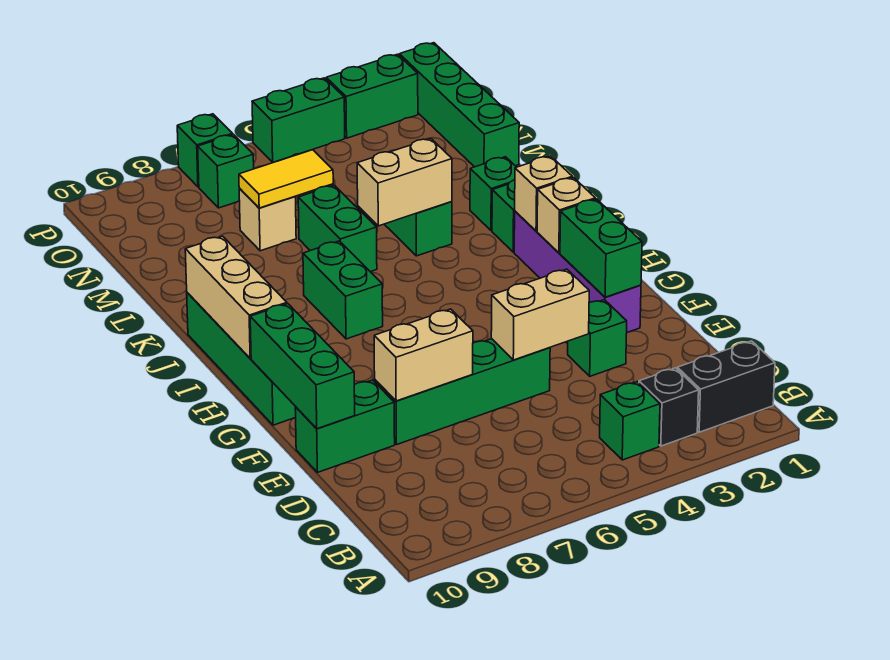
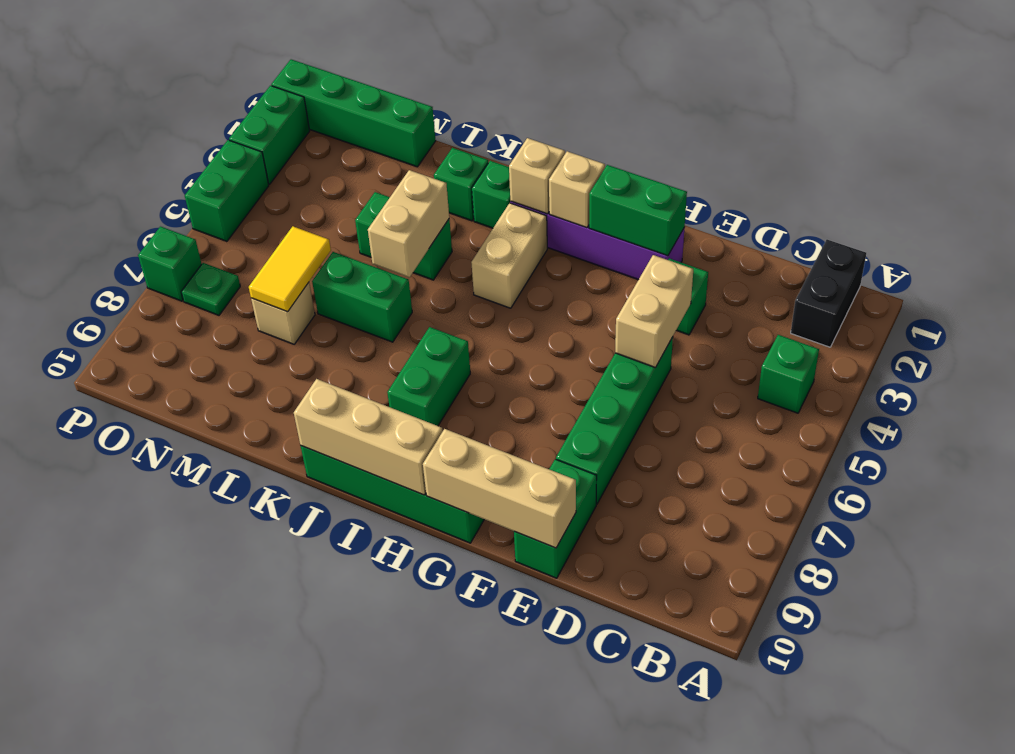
black 1x1 brick [639,368,699,446] -> none
tan 1x2 brick [374,309,473,401] -> tan 1x2 brick moved to [471,203,547,308]
green 1x3 brick [250,304,355,429] -> tan 1x3 brick [423,429,576,548]
green 1x2 brick [303,241,383,339] -> green 1x2 brick turned to [387,327,470,426]
green 1x1 brick [198,135,254,208] -> green 1x1 plate [181,263,240,315]

